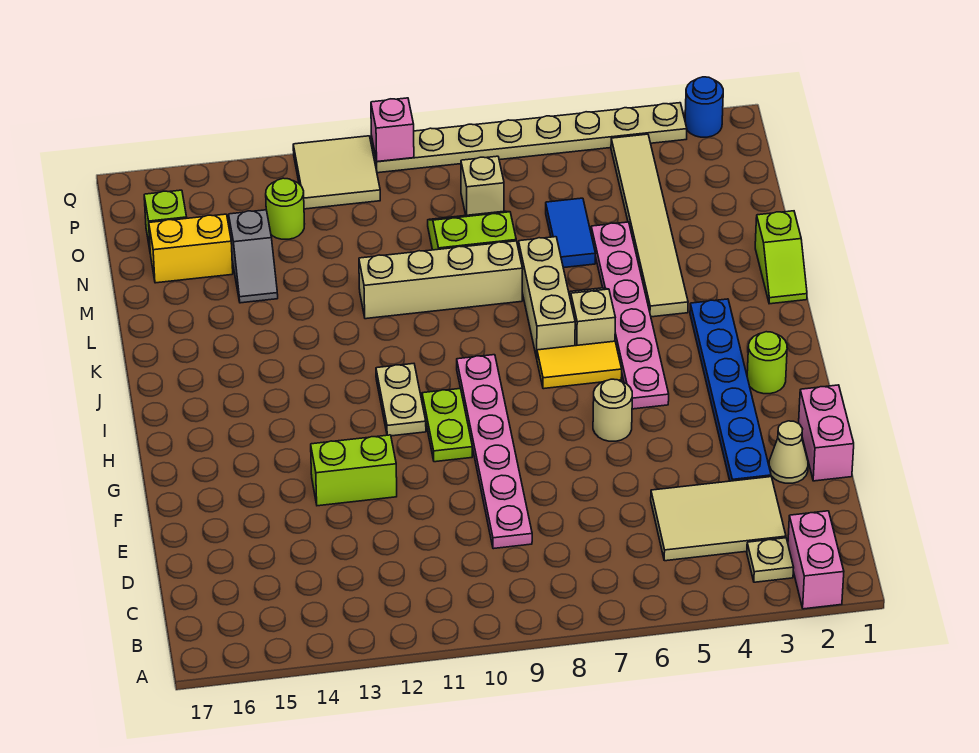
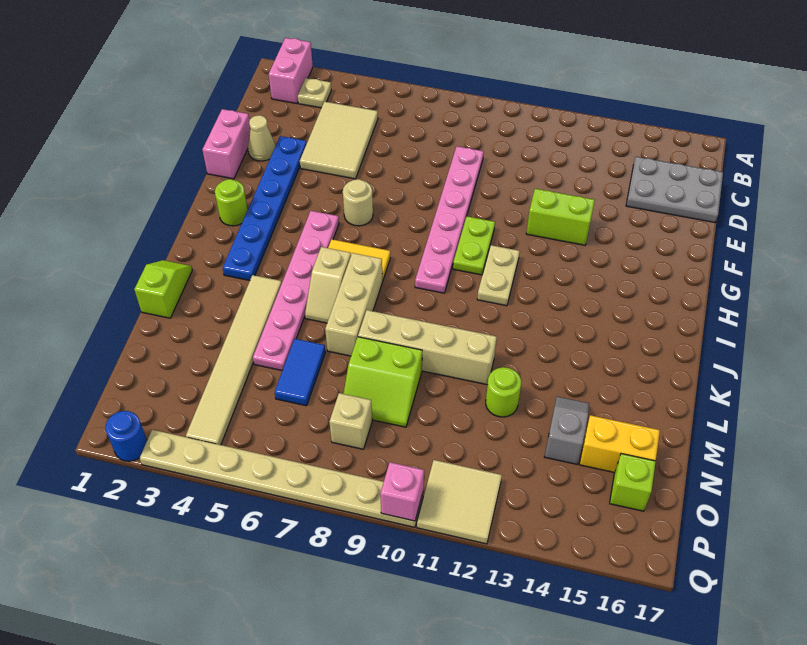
tan 2x3 tile [651,477,786,561] -> tan 2x3 tile turned to [300,102,378,179]
none -> grey 2x3 plate [626,157,723,222]
lime 1x1 round brick [266,178,304,239] -> lime 1x1 round brick moved to [486,367,521,417]

